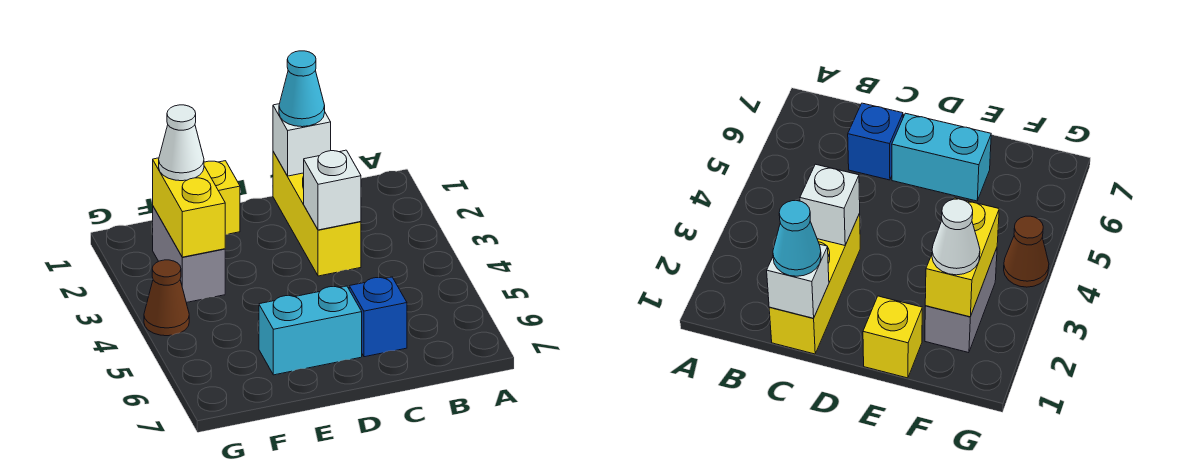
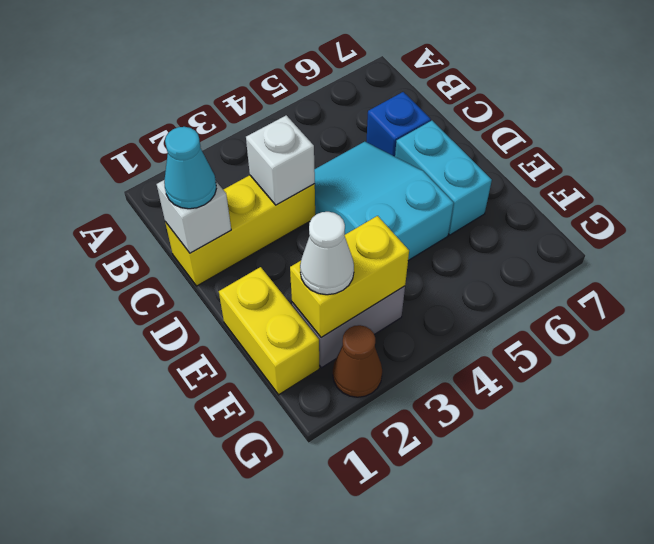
none -> cyan 2x3 slope [314,142,454,261]
yellow 1x1 brick [204,161,240,234] -> yellow 1x2 brick [219,267,319,395]
brown 1x1 cone [144,260,189,336] -> brown 1x1 cone moved to [333,325,382,397]

